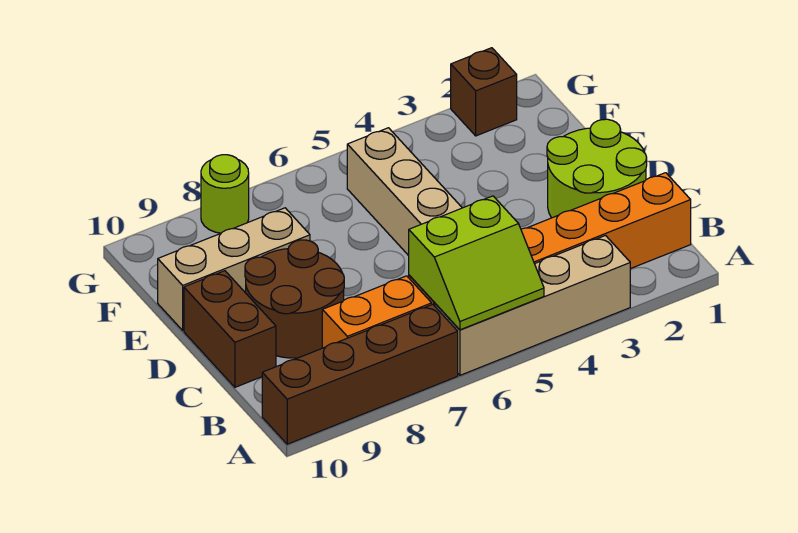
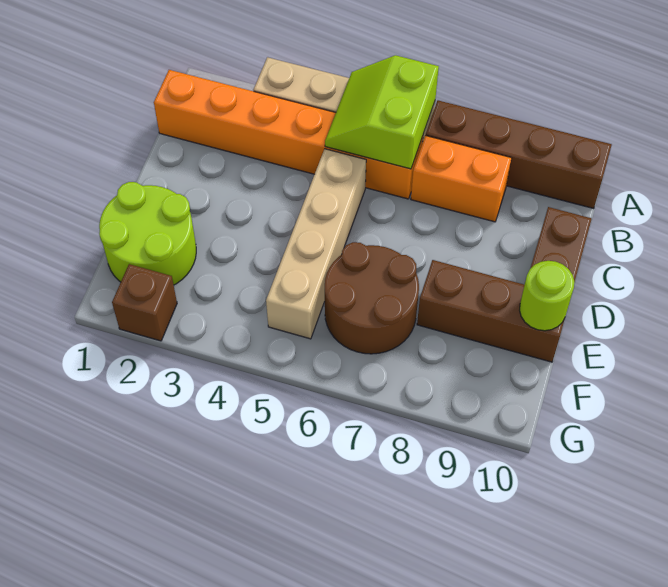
lime 2x2 slope [409,196,544,330] -> lime 2x2 slope turned to [325,55,439,169]
lime 2x2 round brick [547,119,647,218] -> lime 2x2 round brick moved to [99,182,196,285]
brown 2x2 round brick [245,240,344,358] -> brown 2x2 round brick moved to [325,242,419,354]
tan 1x3 brick [158,208,310,330] -> brown 1x3 brick [417,260,565,362]
lime 1x1 round brick [201,155,249,233] -> lime 1x1 round brick moved to [520,261,574,331]

